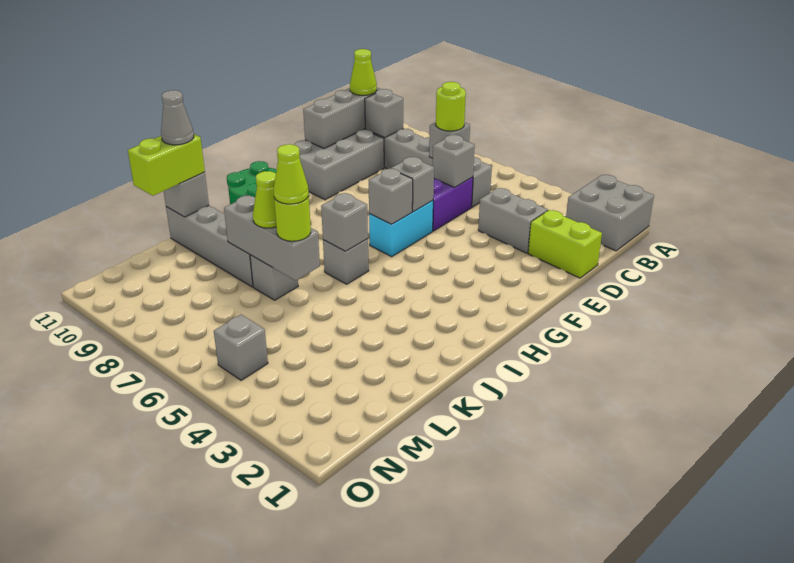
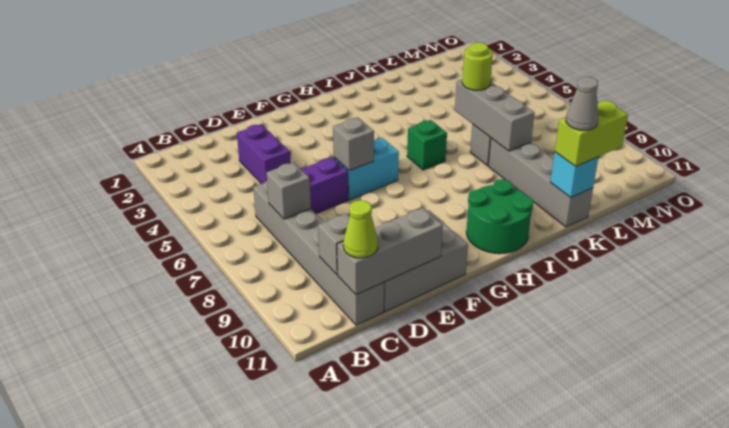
grey 2x2 brick [566,175,654,251] -> none
lime 1x1 round brick [436,82,466,131] -> none
lime 1x2 brick [528,210,602,278] -> none
grey 1x2 brick [478,188,548,253] -> purple 1x2 brick [237,124,291,184]
grey 1x1 brick [432,135,475,187] -> none
grey 1x1 brick [369,169,413,224] -> none
grey 1x1 brick [323,239,369,284] -> green 1x1 brick [407,120,447,170]
grey 1x1 brick [321,193,368,251] -> none
lime 1x1 cone [274,144,309,204] -> none
lime 1x1 cone [253,171,276,228] -> none
grey 1x1 brick [164,172,209,217] -> cyan 1x1 brick [550,152,598,198]
grey 1x1 brick [214,315,268,380] -> none

